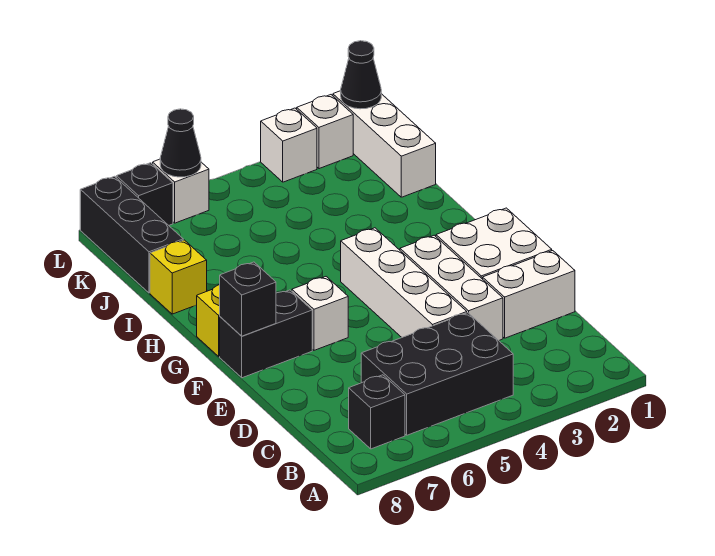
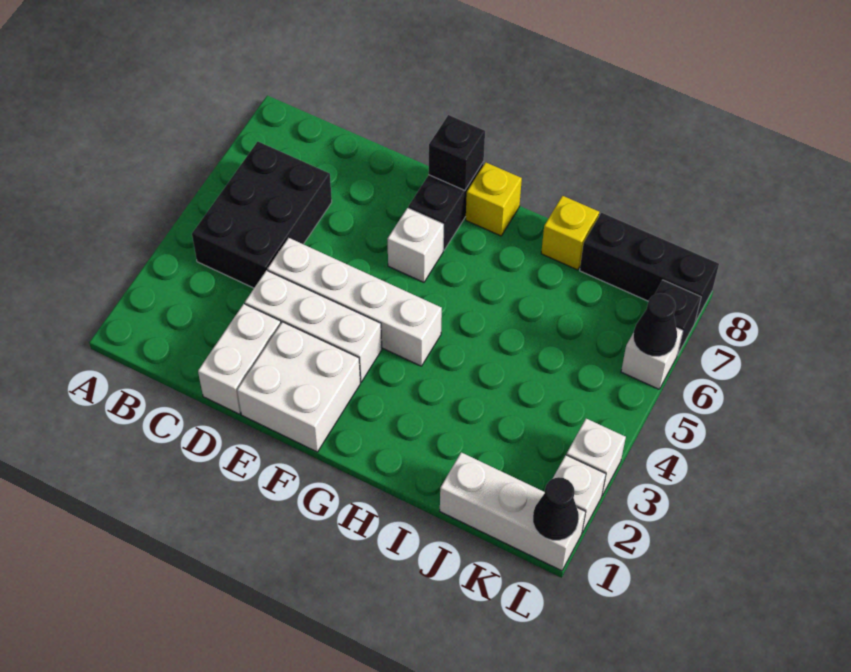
black 1x1 brick [349,375,405,449] -> none

